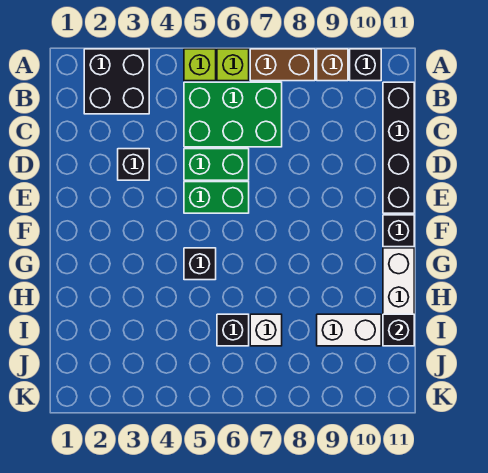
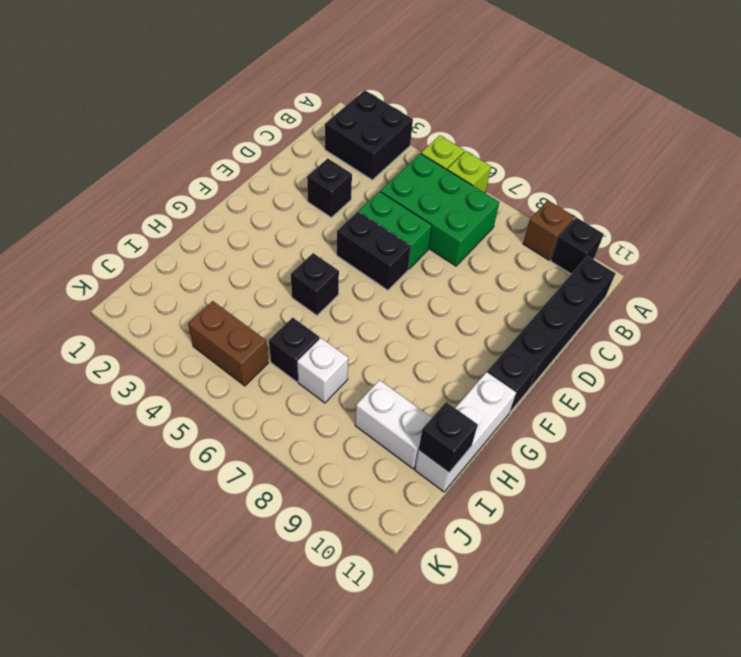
brown 1x2 brick [250,49,315,81] -> brown 1x2 brick moved to [188,301,269,386]
green 1x2 brick [184,182,249,213] -> black 1x2 brick [337,212,411,290]

